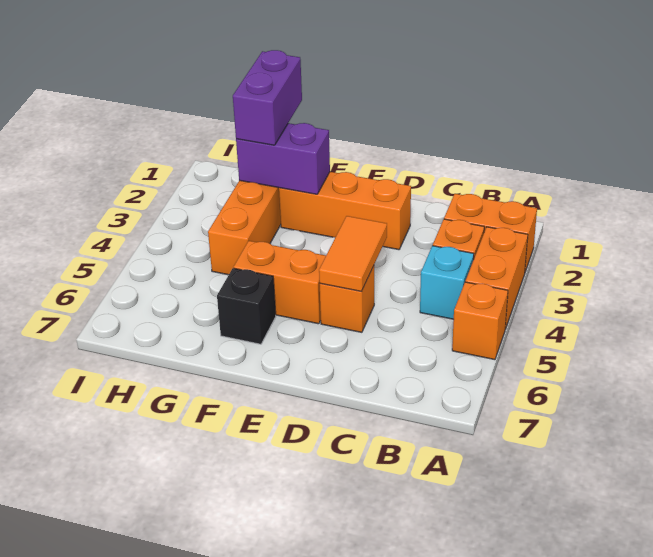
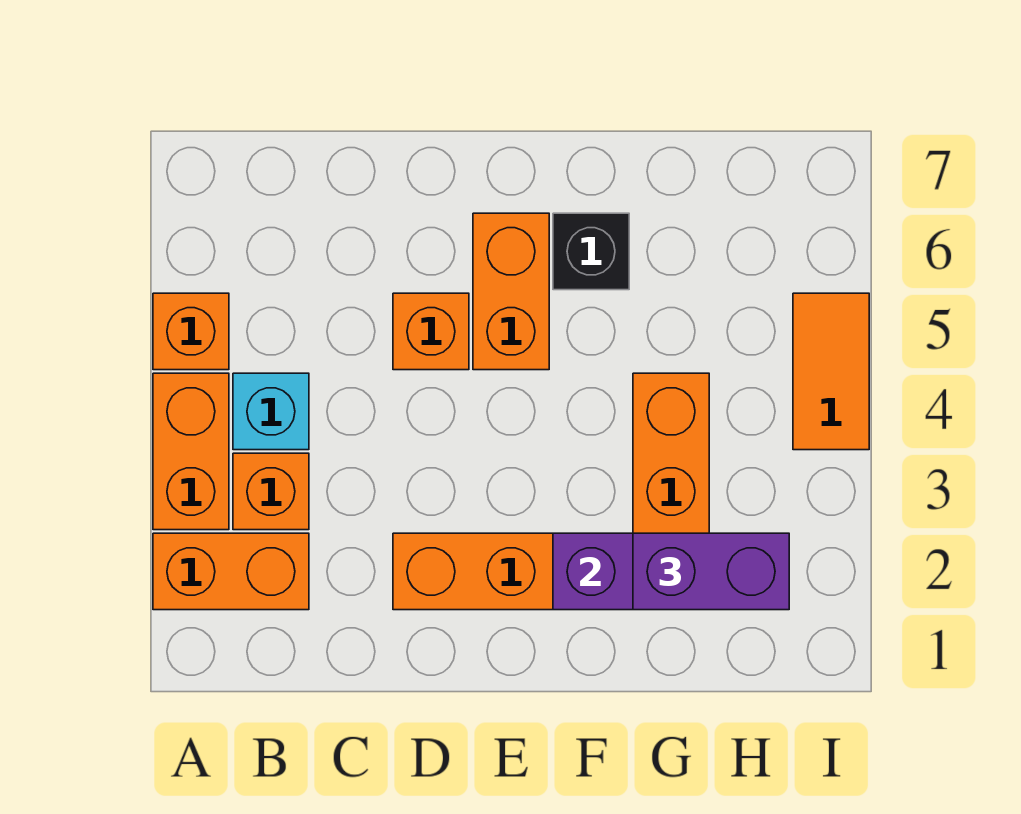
orange 1x2 tile [319,216,387,291] -> orange 1x2 tile moved to [793,293,869,450]
orange 1x2 brick [233,241,326,324] -> orange 1x2 brick turned to [473,213,549,370]
purple 1x2 brick [233,50,302,145] -> purple 1x2 brick turned to [633,533,789,610]

